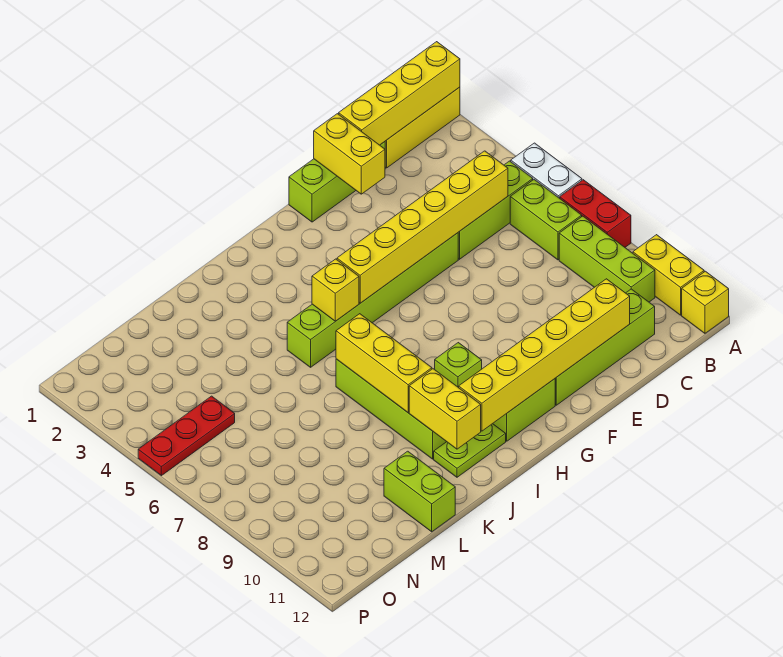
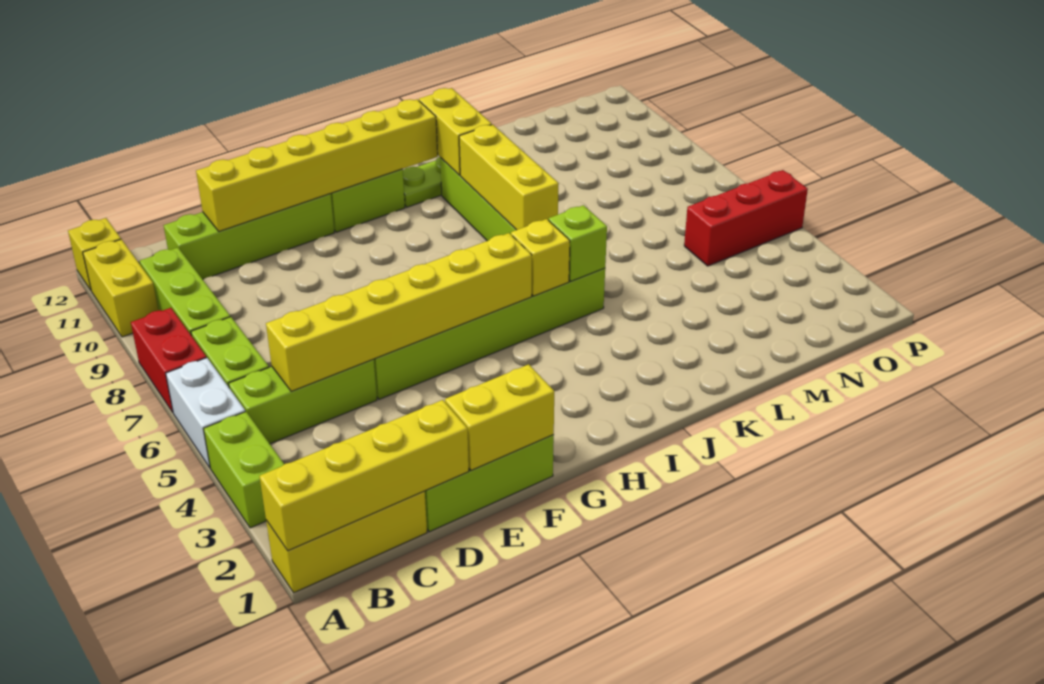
yellow 1x2 brick [314,114,385,194] -> yellow 1x2 brick turned to [445,364,554,470]
lime 1x1 brick [435,343,482,388] -> lime 1x1 brick moved to [548,205,607,281]
lime 1x2 brick [384,451,455,532] -> lime 1x2 brick moved to [203,412,284,528]
red 1x3 plate [138,396,235,476] -> red 1x3 brick [684,170,808,266]

